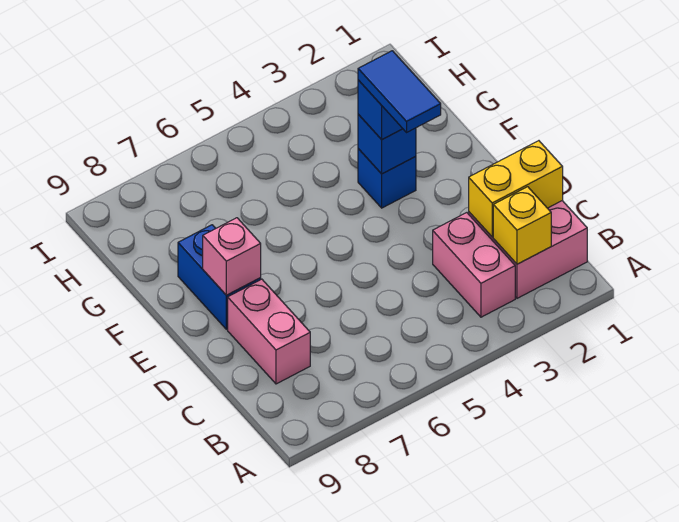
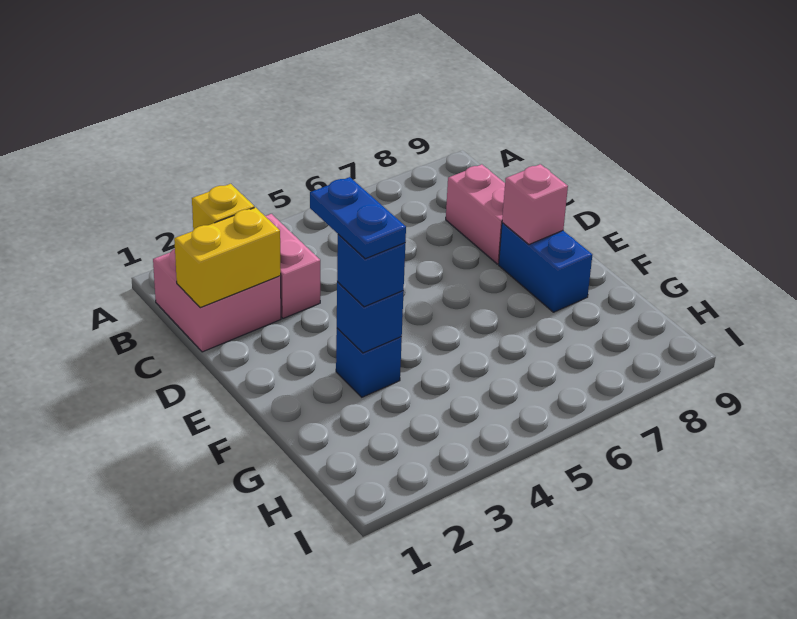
blue 1x2 tile [358,51,441,132] -> blue 1x2 plate [310,177,406,259]

